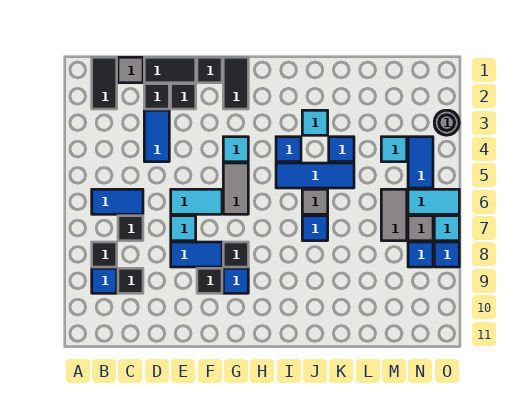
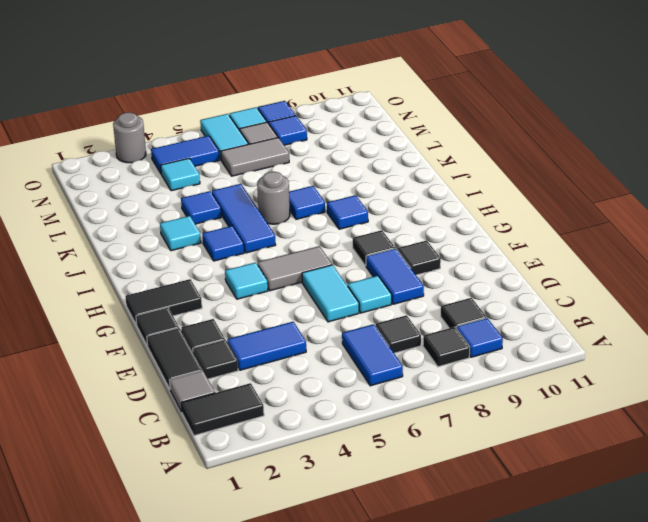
blue 1x1 tile [223,268,248,293] -> blue 1x1 tile moved to [327,195,368,229]
grey 1x1 tile [302,189,328,214] -> grey 1x1 round brick [257,172,290,224]

